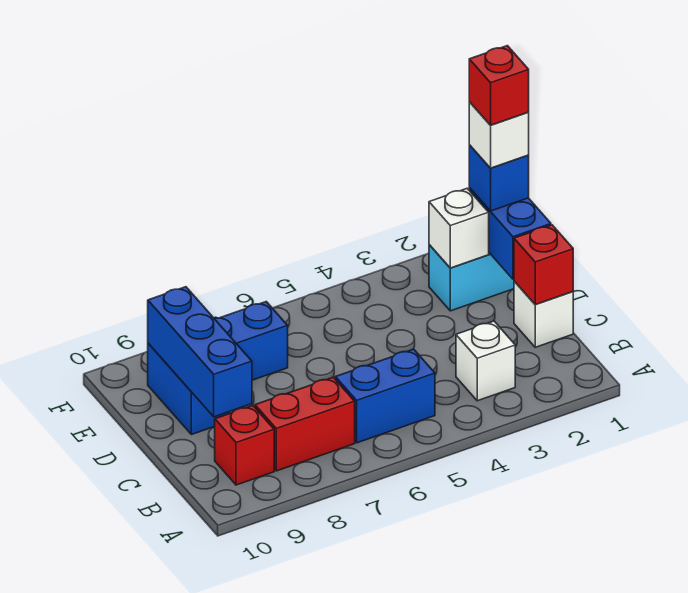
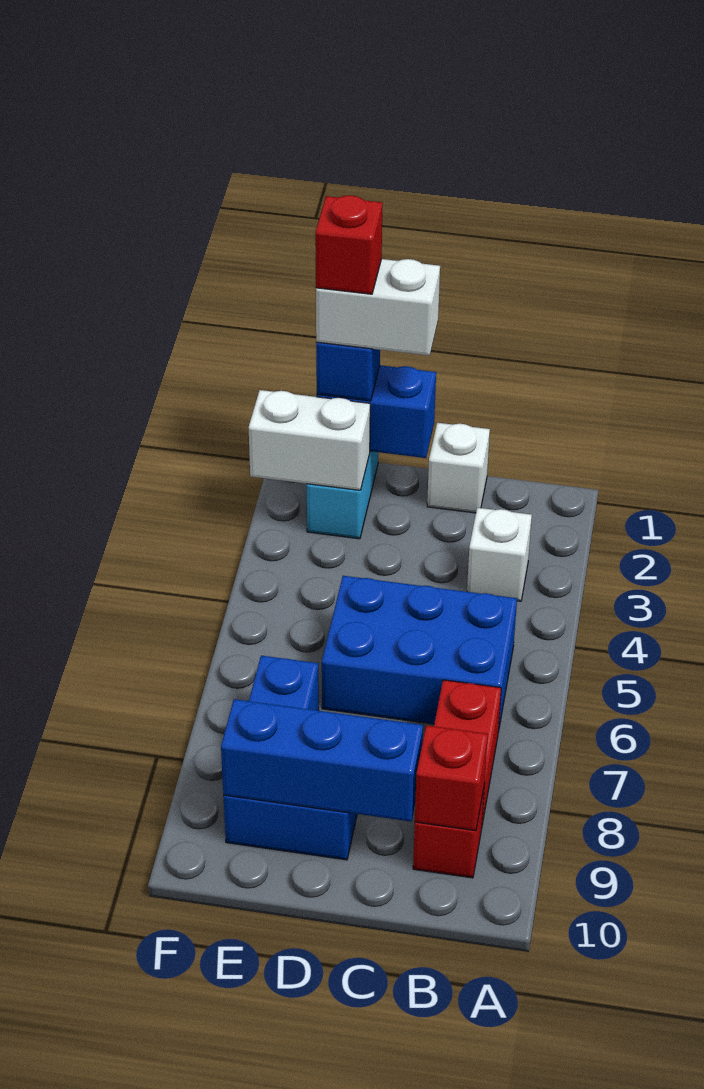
blue 1x2 brick [335,349,435,443] -> blue 2x3 brick [322,576,517,732]
red 1x1 brick [514,225,573,304] -> red 1x1 brick moved to [415,725,488,831]
white 1x1 brick [469,102,529,168] -> white 1x2 brick [316,259,440,356]
white 1x1 brick [429,189,489,268] -> white 1x2 brick [249,390,370,490]

